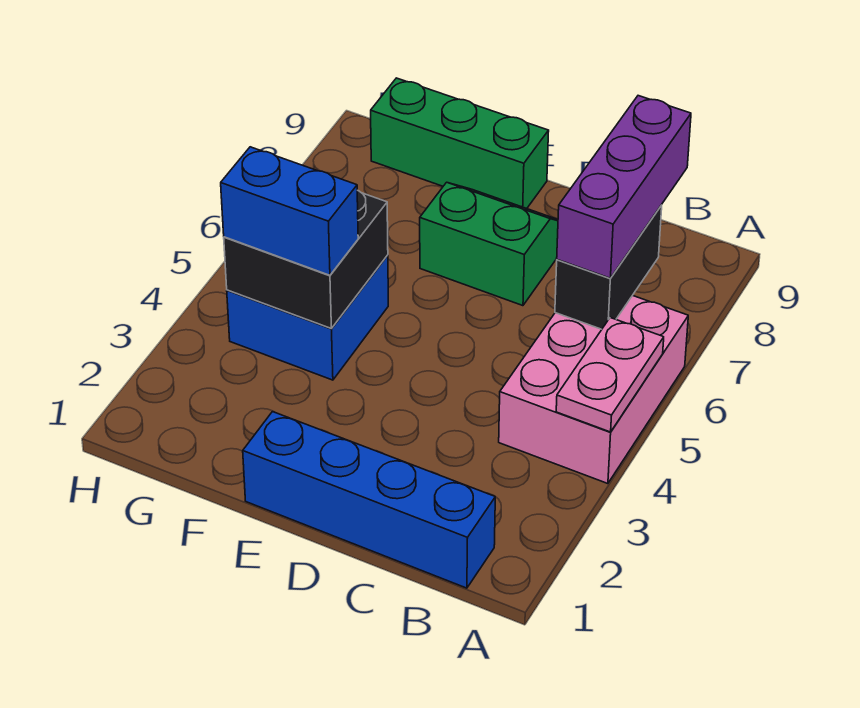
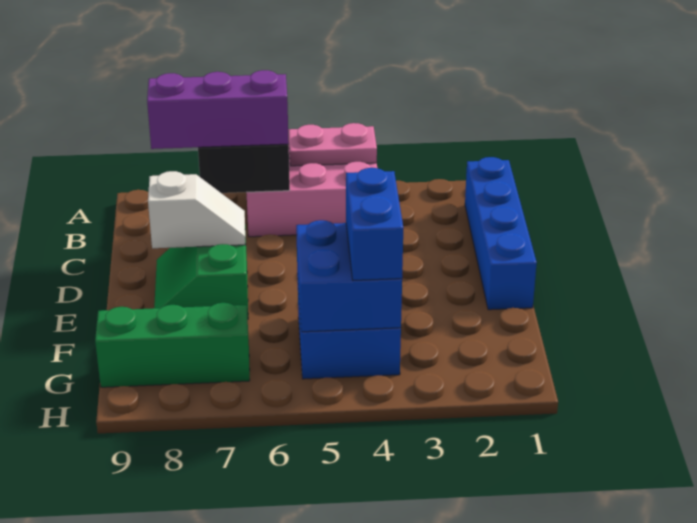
none -> white 1x2 slope [148,171,246,248]
green 1x3 brick [371,78,549,209] -> green 1x3 brick turned to [95,303,250,387]
black 2x2 brick [224,190,388,329] -> blue 2x2 brick [296,220,402,332]

